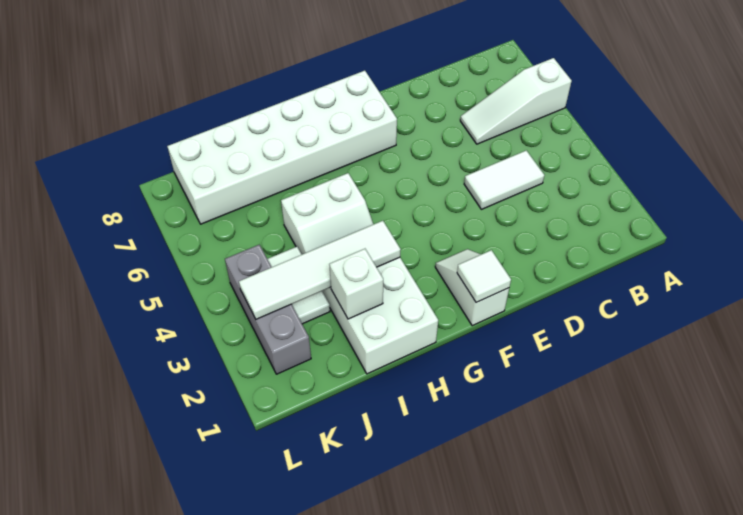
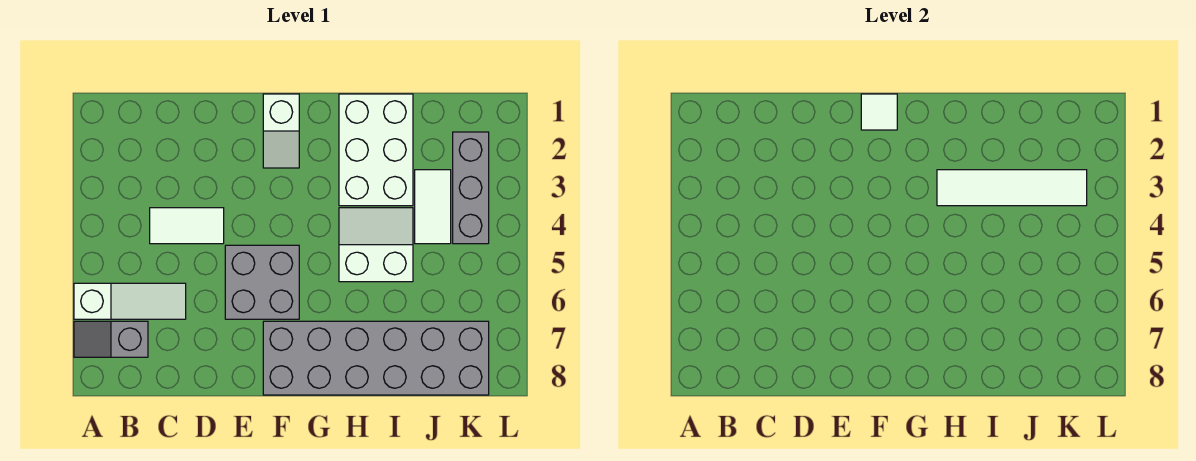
none -> grey 1x2 slope [74,321,148,357]
none -> grey 2x2 brick [225,245,299,319]
white 2x6 brick [167,71,397,224] -> grey 2x6 brick [263,321,489,395]
white 1x1 brick [329,249,383,319] -> none

